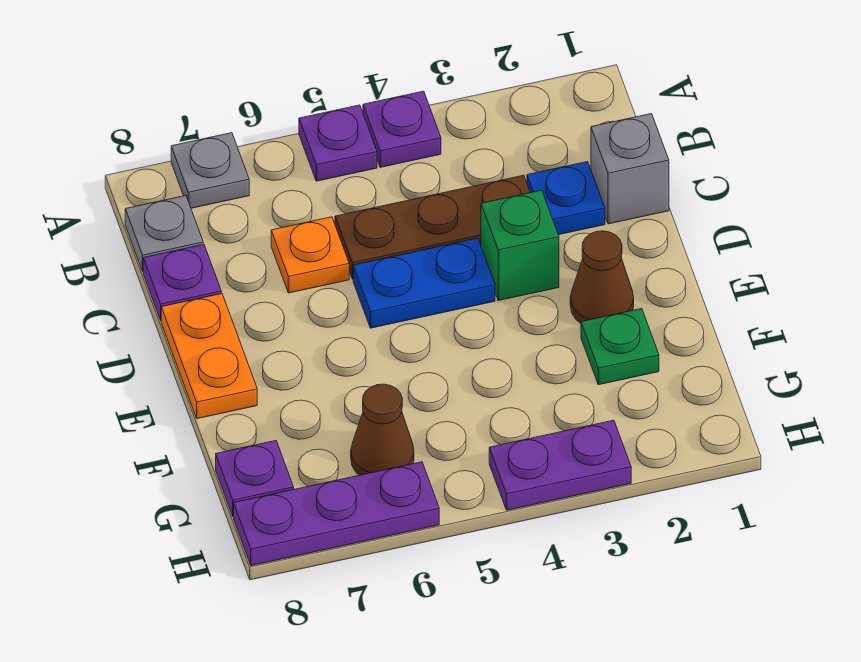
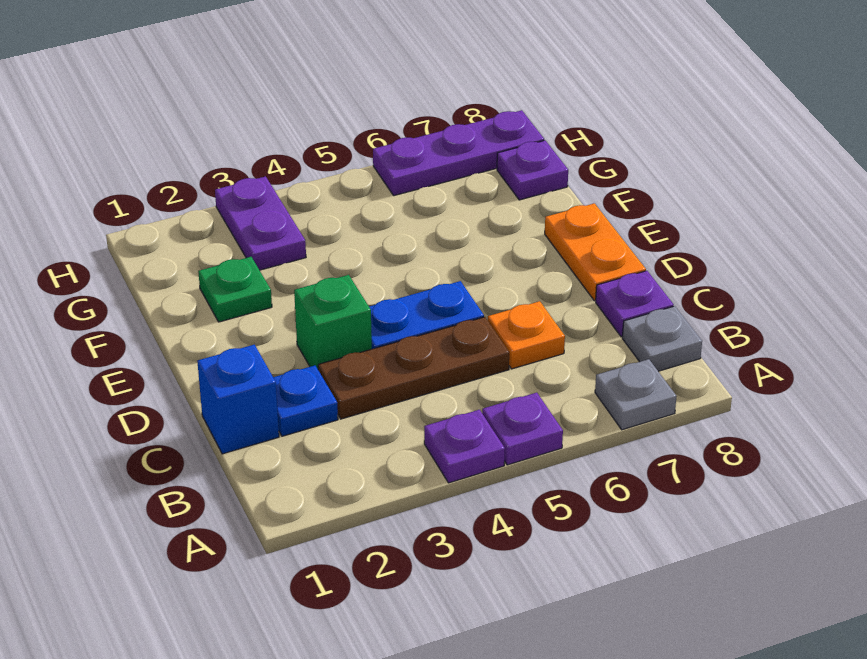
grey 1x1 brick [591,114,669,224] -> blue 1x1 brick [197,345,279,454]
brown 1x1 cone [570,231,634,323] -> none
brown 1x1 cone [351,384,414,475] -> none
purple 1x2 plate [489,420,631,510] -> purple 1x2 plate turned to [215,176,306,270]

